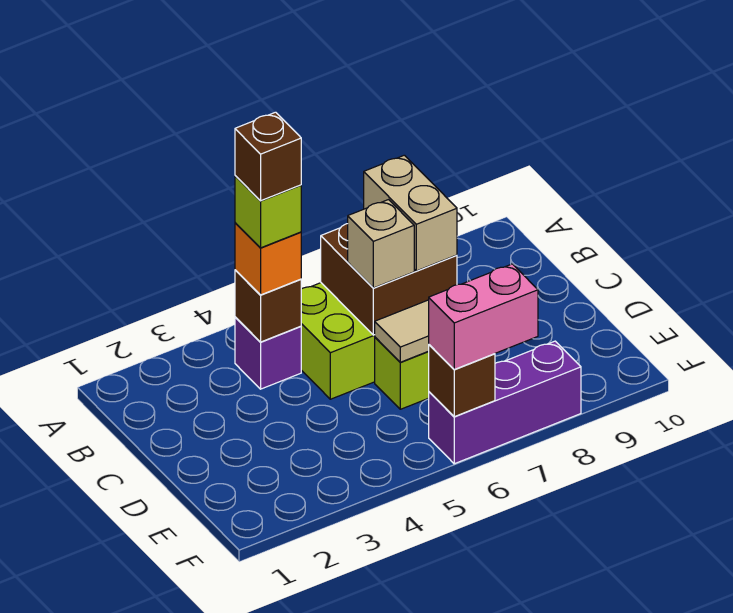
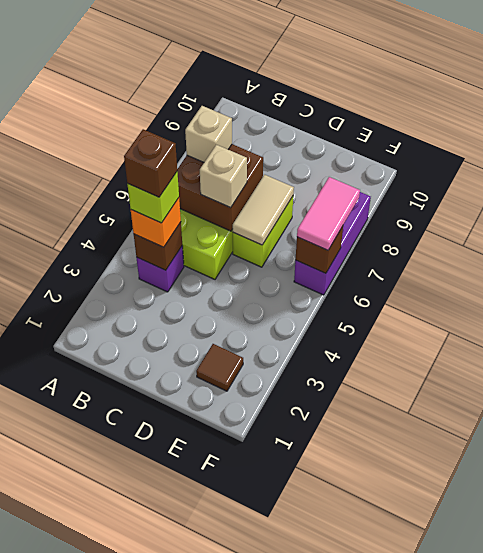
tan 1x2 brick [364,155,457,271] -> tan 1x1 brick [185,106,232,162]
none -> brown 1x1 tile [196,344,243,391]
pink 1x2 brick [429,264,538,369] -> pink 1x2 tile [297,177,360,250]

